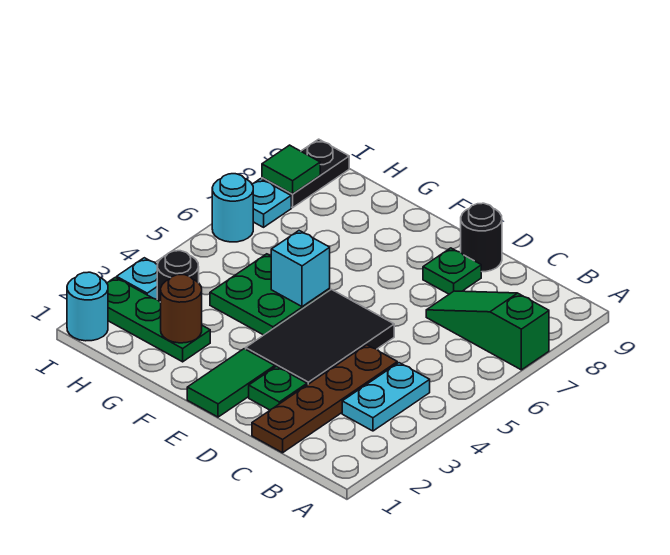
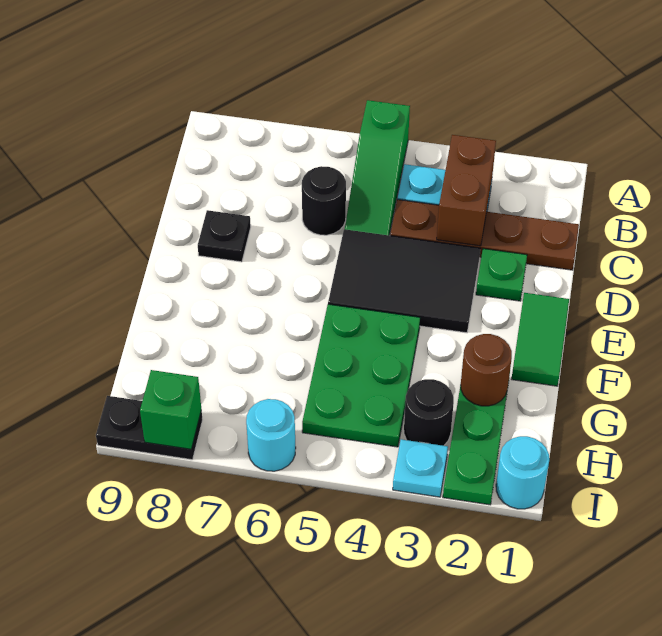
green 1x3 slope [426,291,549,370] -> green 1x3 slope moved to [345,100,410,235]
none -> brown 1x2 brick [437,135,496,246]
green 1x1 plate [423,248,481,294] -> black 1x1 plate [198,210,251,262]
black 1x1 round brick [461,203,502,272] -> black 1x1 round brick moved to [302,166,346,235]
green 1x2 tile [187,349,275,417] -> green 1x2 tile turned to [512,293,569,386]
green 2x2 plate [210,254,330,335] -> green 2x3 plate [302,304,420,447]
cyan 1x1 brick [271,231,330,307] -> none
cyan 1x1 plate [252,179,291,227] -> none
green 1x1 tile [262,145,320,194] -> green 1x1 brick [140,370,201,449]

